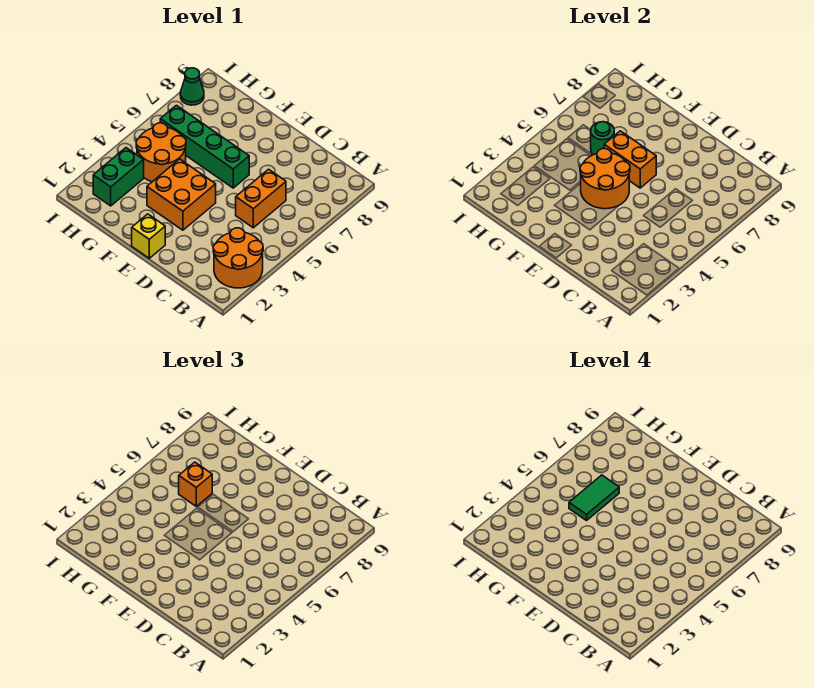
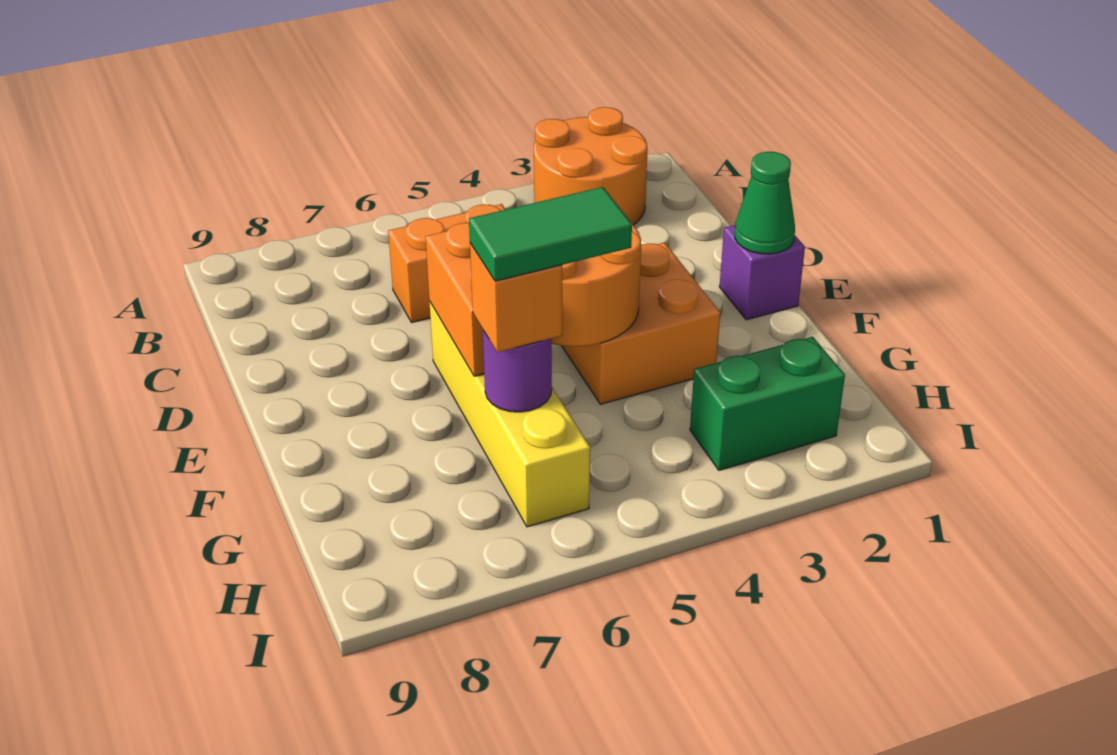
yellow 1x1 brick [132,214,165,258] -> purple 1x1 brick [719,225,805,320]
green 1x4 brick [160,105,249,188] -> yellow 1x4 brick [429,301,590,527]
orange 2x2 round brick [136,123,186,182] -> none
green 1x1 round brick [591,122,614,155] -> purple 1x1 round brick [483,330,552,412]
green 1x1 cone [180,68,204,105] -> green 1x1 cone moved to [735,152,795,254]

